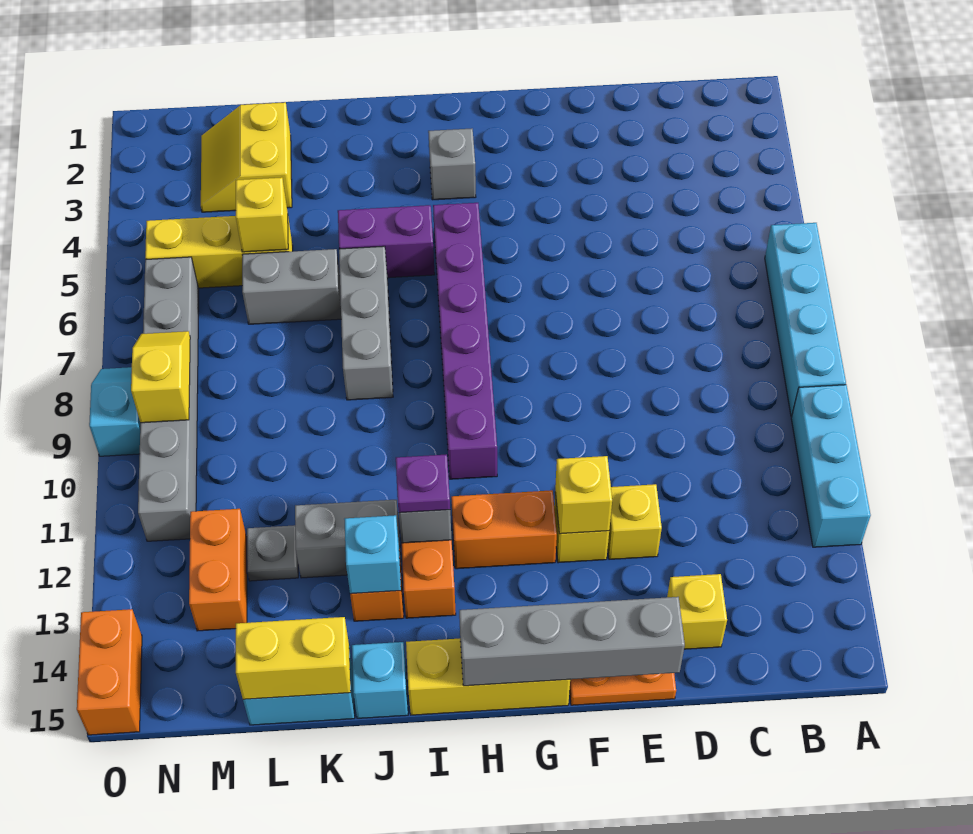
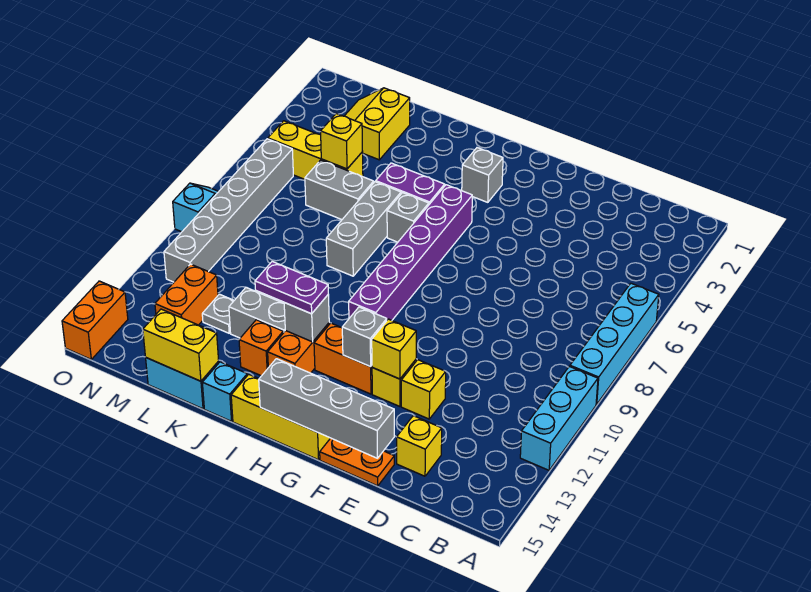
none -> grey 1x1 brick [342,307,387,367]
none -> grey 1x1 brick [387,193,429,242]
purple 1x1 plate [396,454,450,513] -> purple 1x2 plate [255,262,328,314]
cyan 1x1 brick [344,515,401,594] -> none
yellow 1x2 slope [131,331,190,423] -> none

